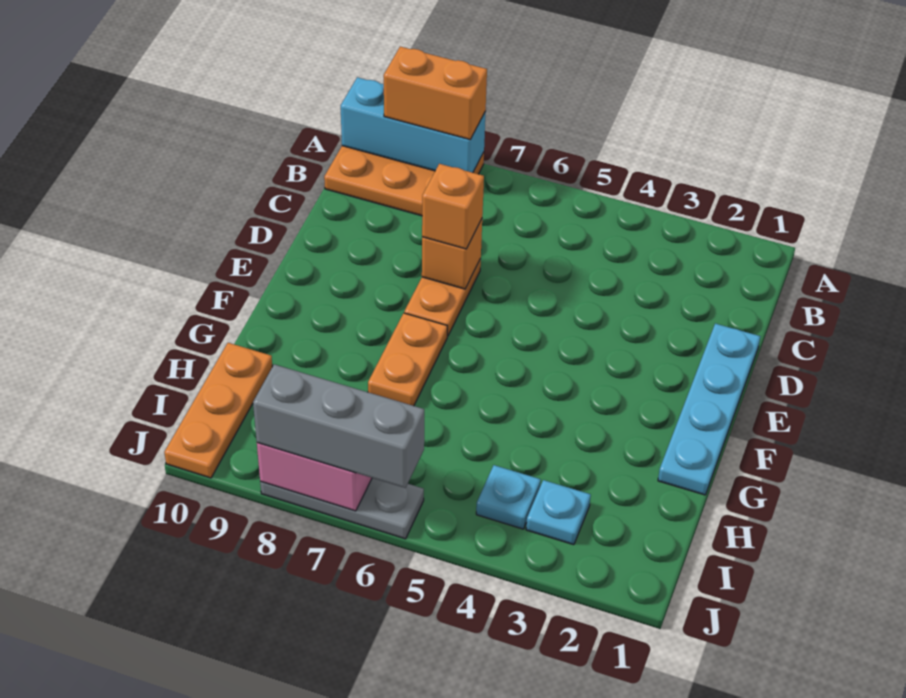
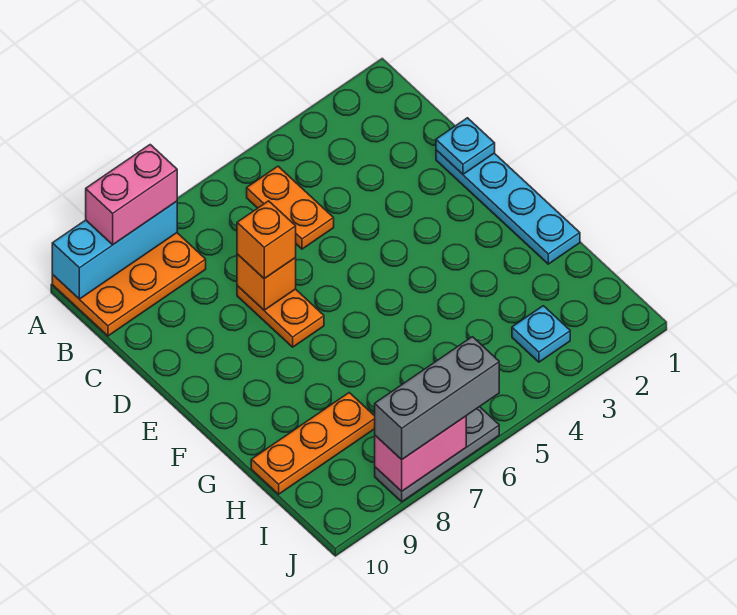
orange 1x2 brick [384,46,487,139] -> pink 1x2 brick [86,145,177,245]
orange 1x2 plate [368,313,447,406] -> orange 1x2 plate moved to [247,166,334,249]
orange 1x3 plate [164,343,272,478] -> orange 1x3 plate turned to [251,393,375,494]
cyan 1x1 plate [476,465,541,529] -> cyan 1x1 plate moved to [436,118,495,174]

